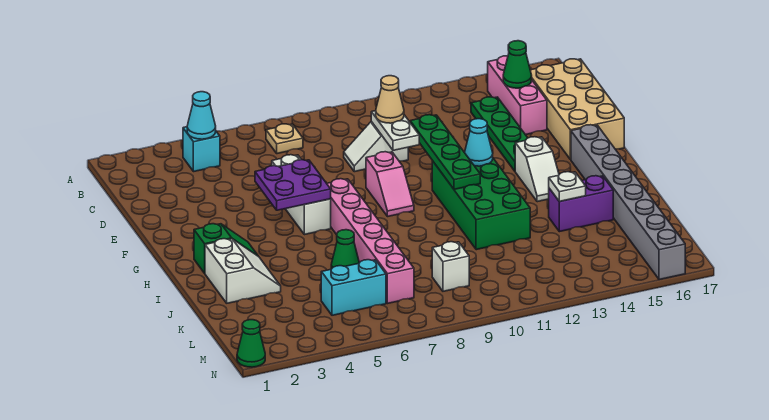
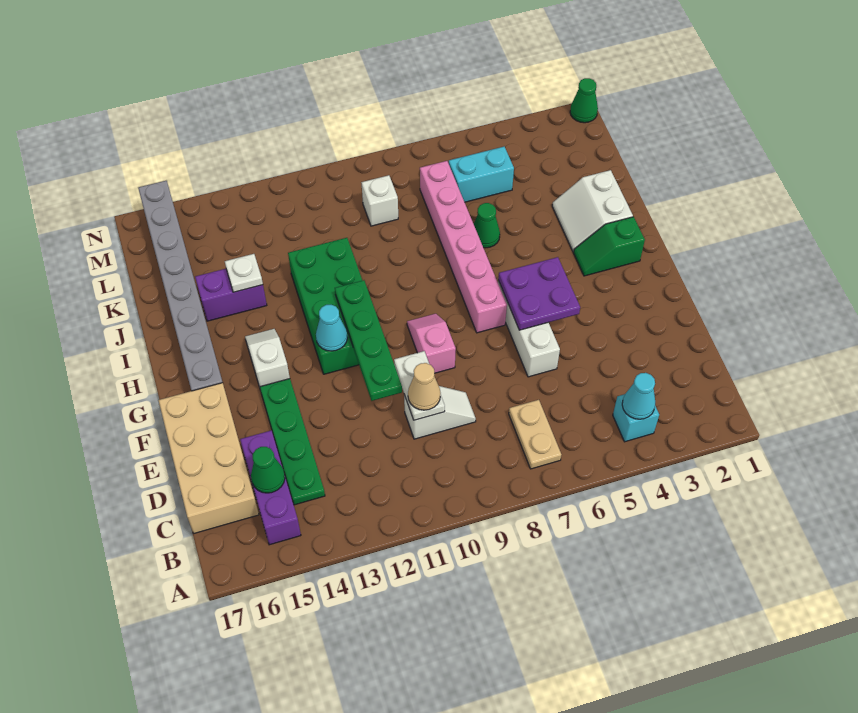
tan 1x1 plate [266,124,303,154] -> tan 1x2 plate [509,400,561,469]
pink 1x3 brick [488,56,547,135] -> purple 1x3 brick [240,430,301,545]

